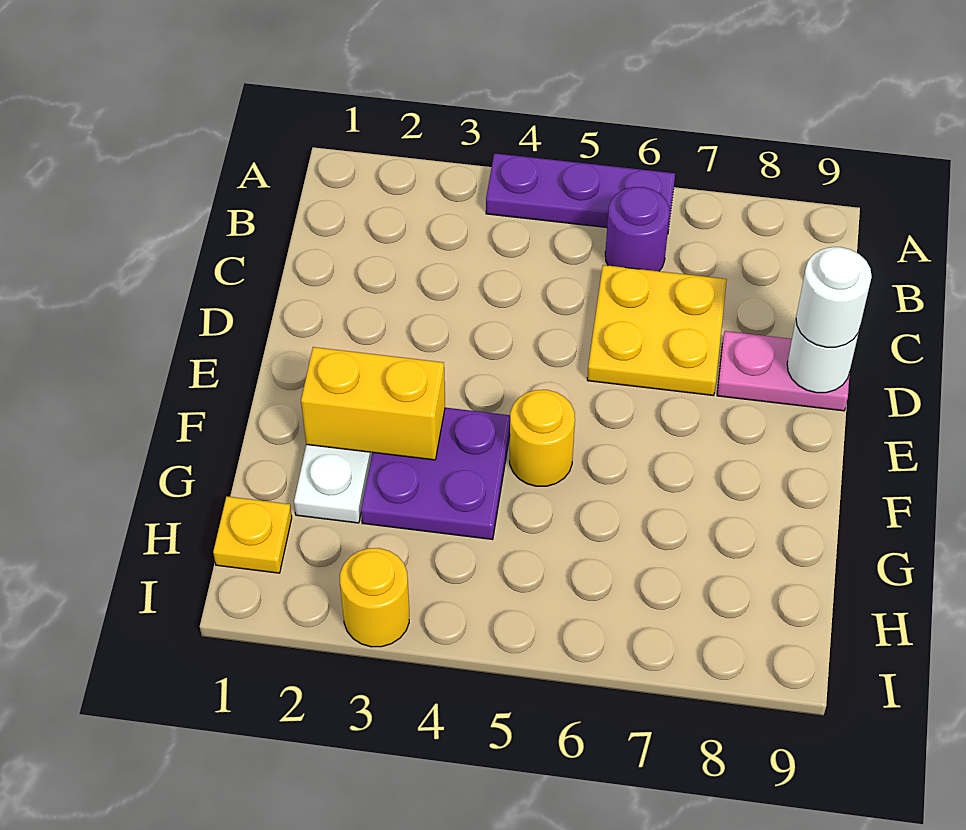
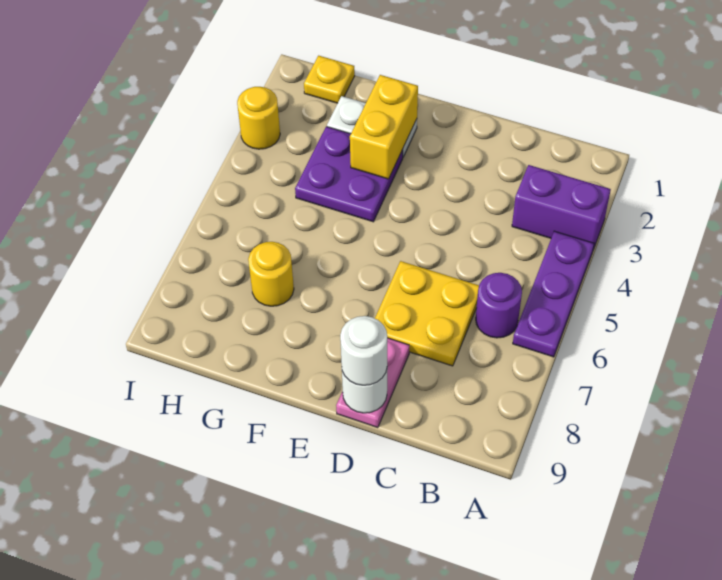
none -> purple 1x2 brick [512,165,611,249]
yellow 1x1 round brick [510,390,575,486] -> yellow 1x1 round brick moved to [248,242,294,306]

